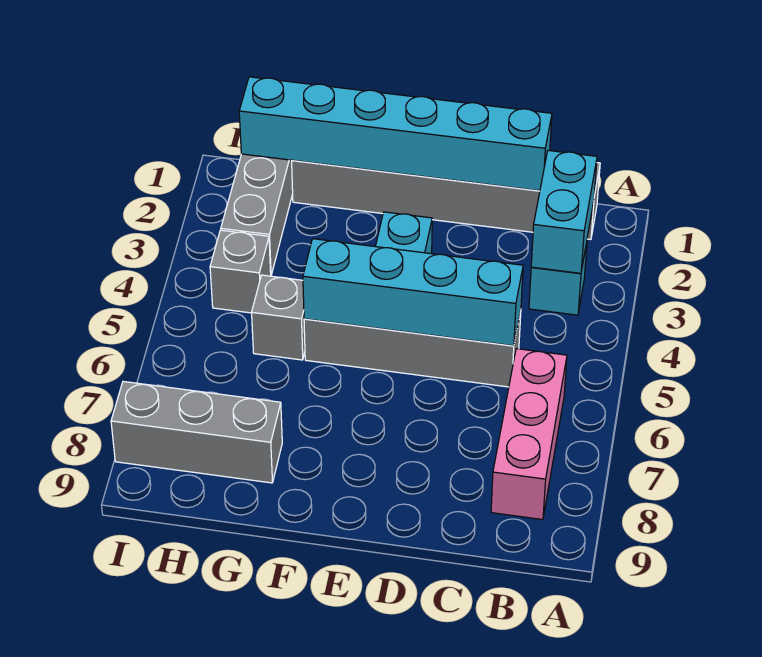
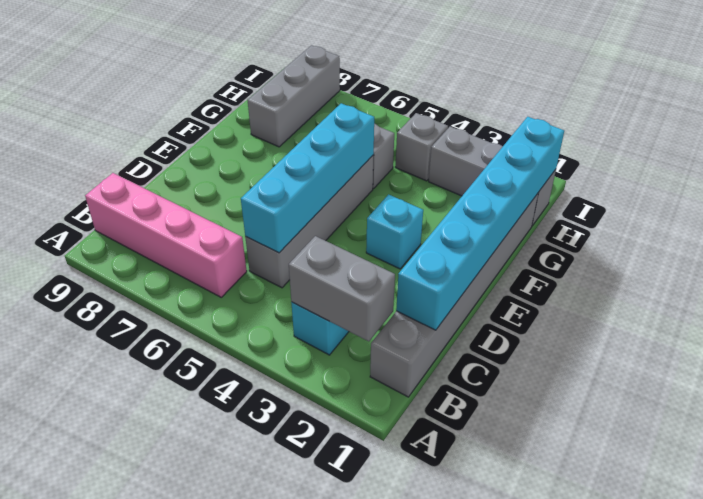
cyan 1x2 brick [531,151,597,273] -> grey 1x2 brick [289,236,395,341]
pink 1x3 brick [491,349,567,520] -> pink 1x4 brick [85,173,247,297]

